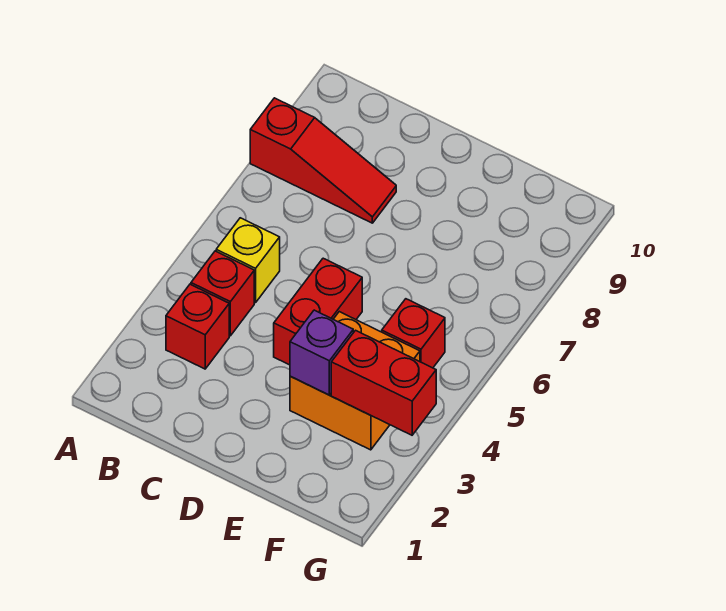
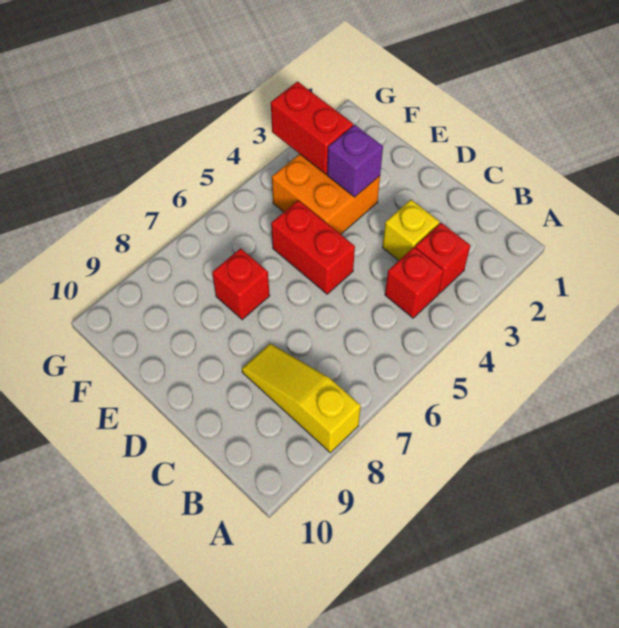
red 1x3 slope [250,98,396,223] -> yellow 1x3 slope [242,344,361,453]
yellow 1x1 brick [216,218,280,303] -> yellow 1x1 brick moved to [382,200,439,261]
red 1x2 brick [274,258,362,365] -> red 1x2 brick turned to [271,200,355,294]
red 1x1 brick [382,299,445,368] -> red 1x1 brick moved to [212,248,270,320]

